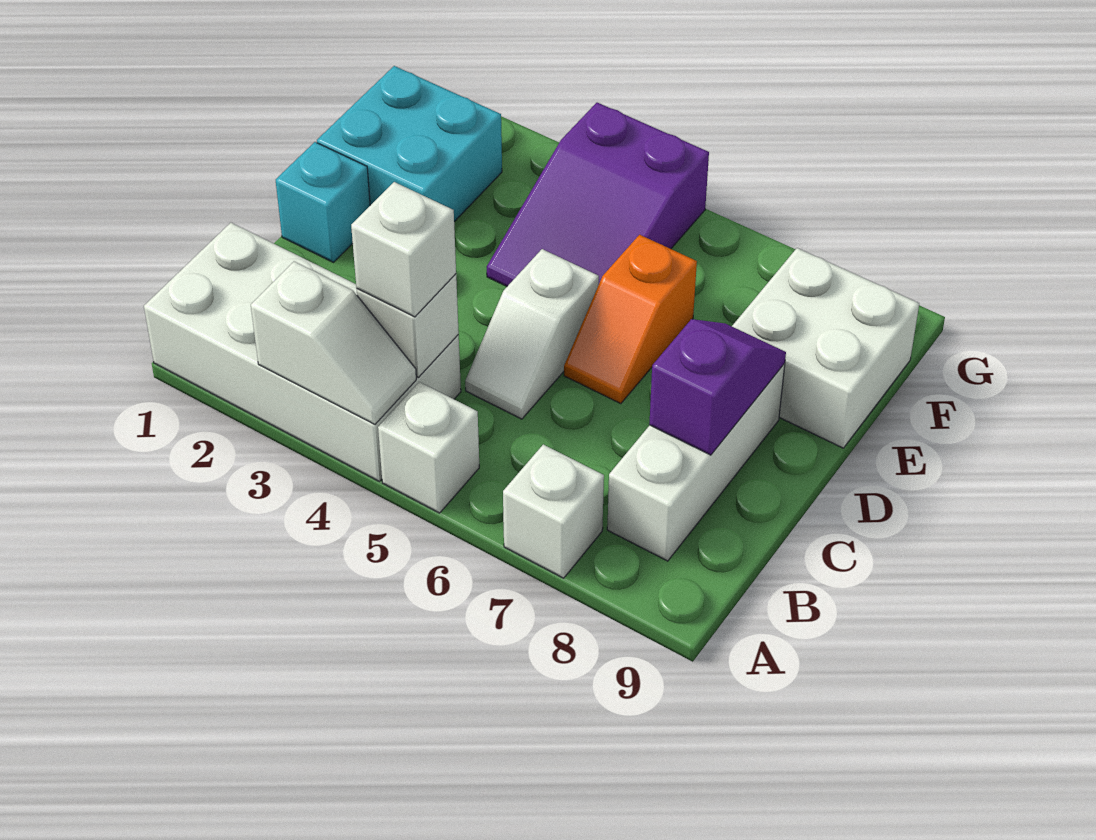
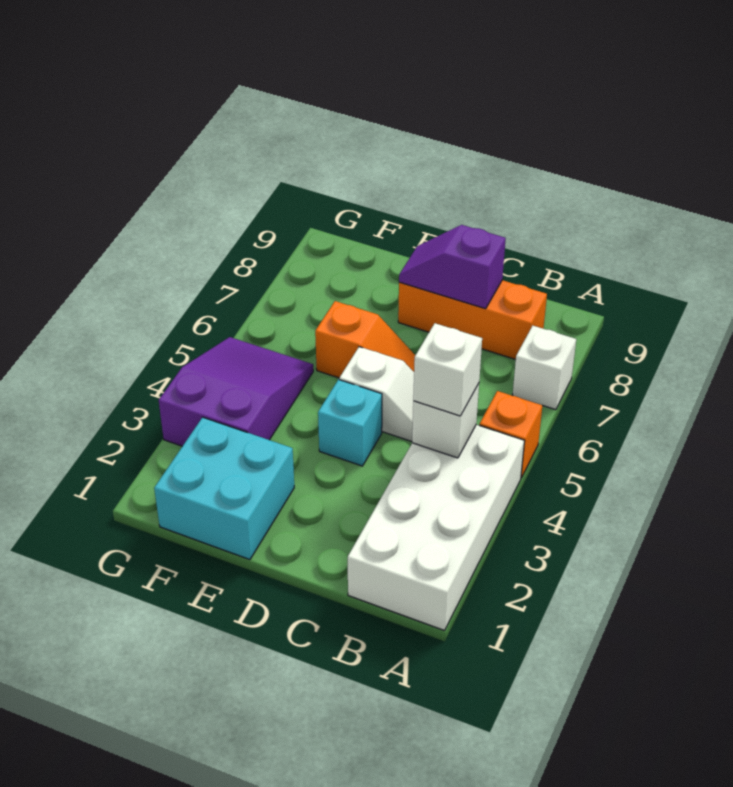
white 1x2 slope [251,261,416,424] -> none
white 1x1 brick [378,382,479,513] -> orange 1x1 brick [479,391,542,478]
white 1x3 brick [607,363,785,561] -> orange 1x3 brick [398,280,547,359]
cyan 1x1 brick [276,142,370,262] -> cyan 1x1 brick moved to [318,380,382,466]
purple 2x3 slope [487,103,709,286] -> purple 2x3 slope turned to [159,337,313,446]
white 2x2 brick [732,248,919,448] -> none

